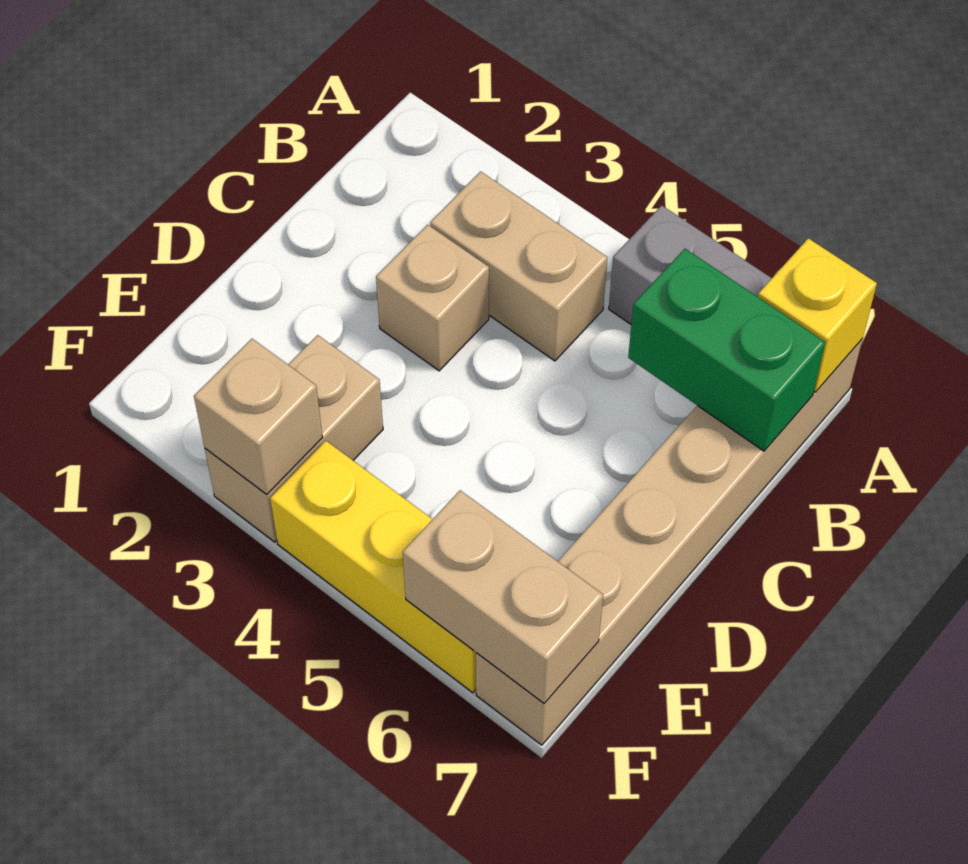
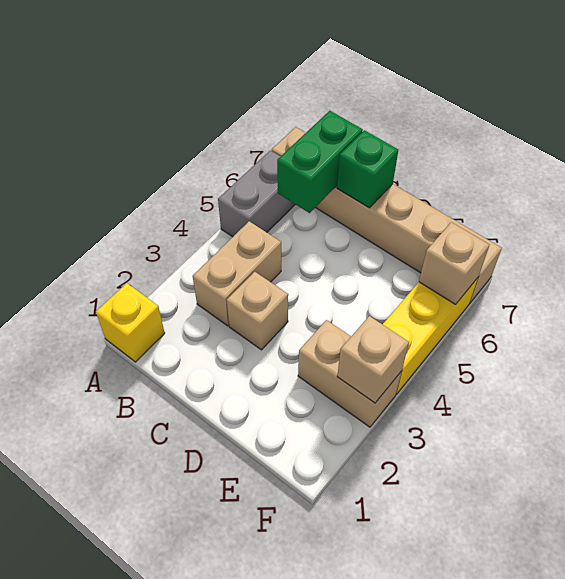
yellow 1x1 brick [758,238,877,392] -> yellow 1x1 brick moved to [96,283,165,362]
none -> green 1x1 brick [337,130,398,208]
tan 1x2 brick [403,490,603,703] -> tan 1x1 brick [419,222,489,304]

